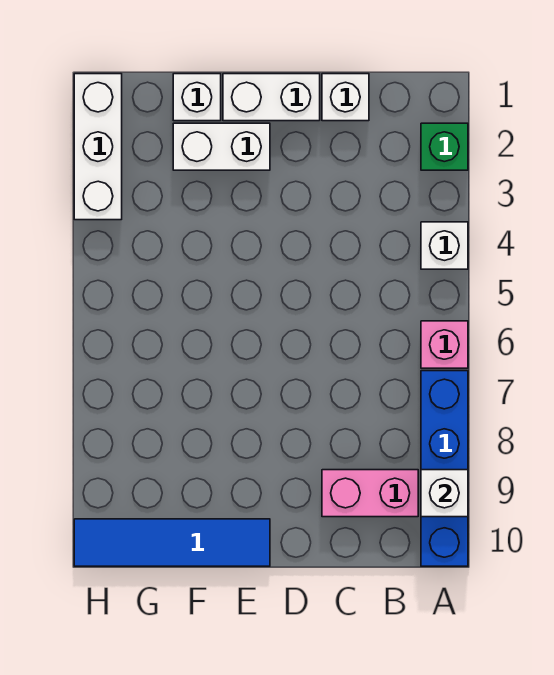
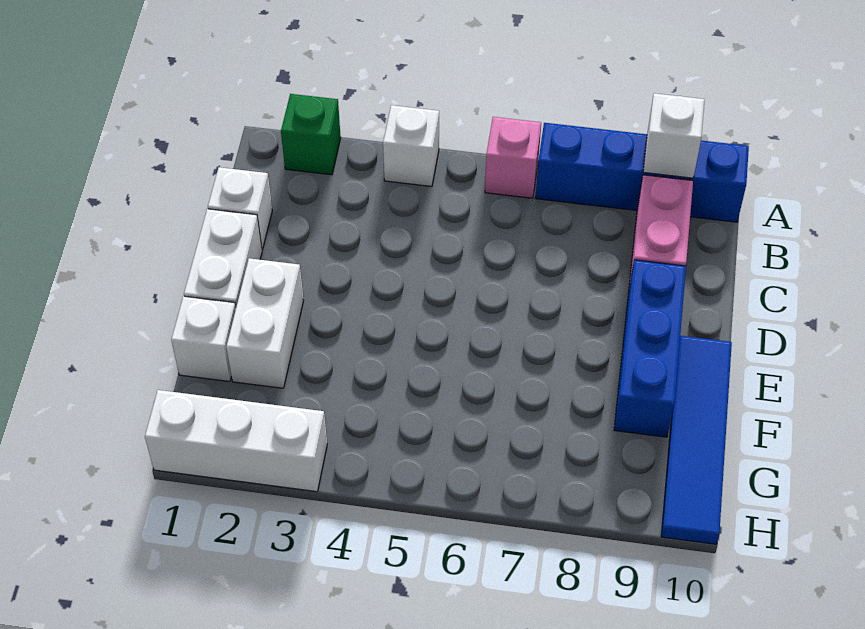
none -> blue 1x3 brick [614,260,686,437]

